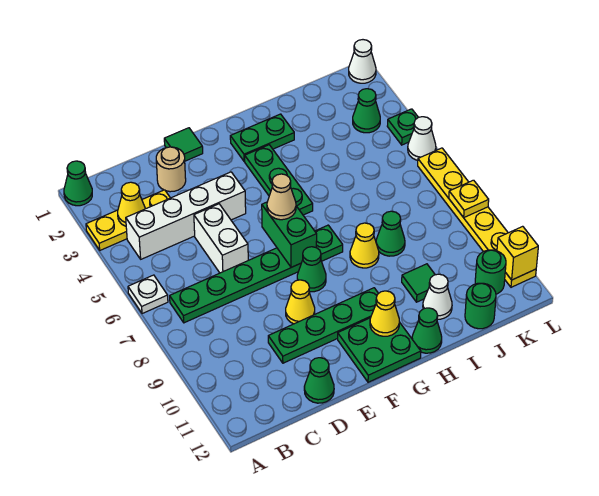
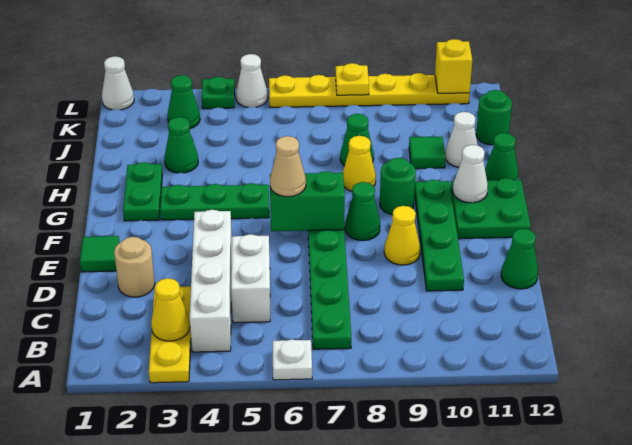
green 1x1 cone [64,161,92,206] -> green 1x1 cone moved to [165,117,198,173]
white 1x2 brick [194,204,248,273] -> white 1x2 brick turned to [231,234,270,323]
yellow 1x1 cone [370,291,400,336] -> white 1x1 cone [453,145,488,203]
green 1x1 round brick [475,250,506,294] -> green 1x1 round brick moved to [380,158,416,215]

